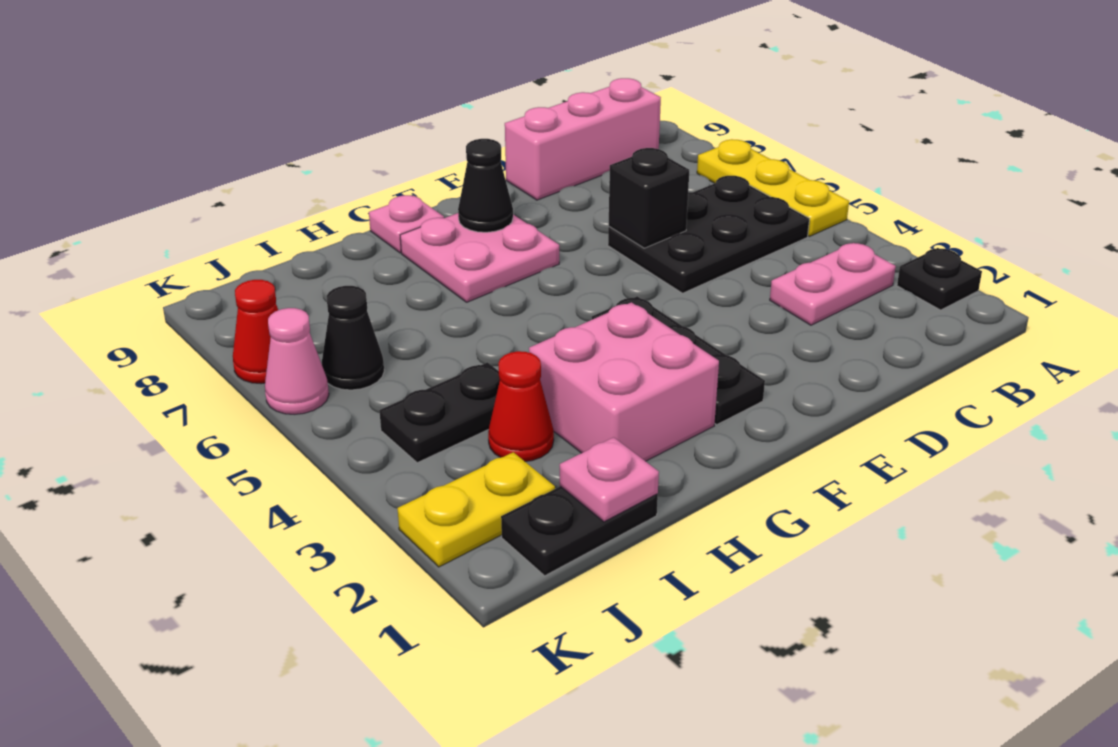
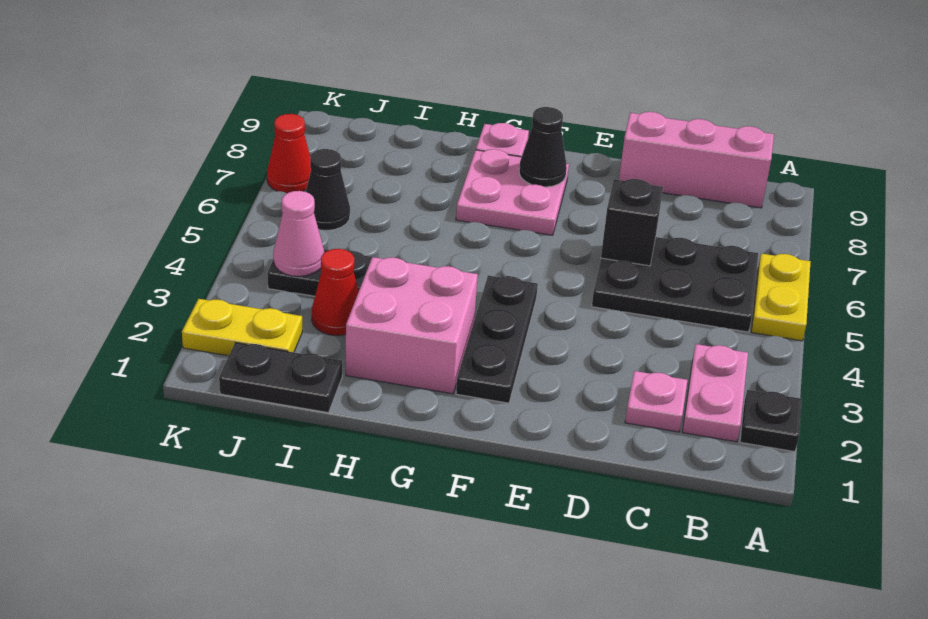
yellow 1x3 plate [697,139,849,236] -> yellow 1x2 plate [751,254,811,341]
pink 1x2 plate [770,243,896,325] -> pink 1x2 plate turned to [682,344,748,442]
pink 1x1 plate [560,437,659,522] -> pink 1x1 plate moved to [625,371,688,432]
pink 1x1 cone [265,308,329,414] -> pink 1x1 cone moved to [273,191,324,276]

